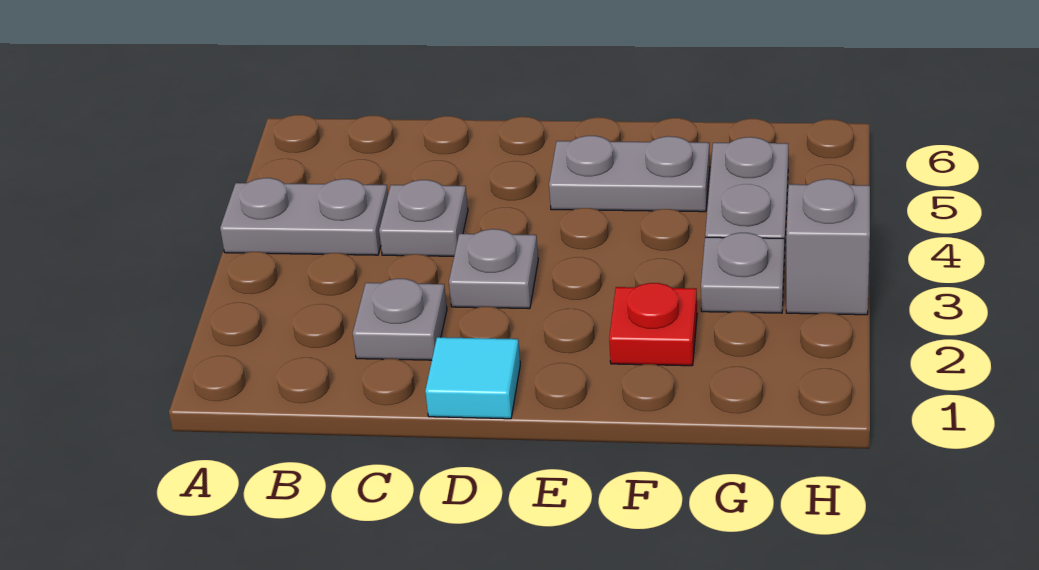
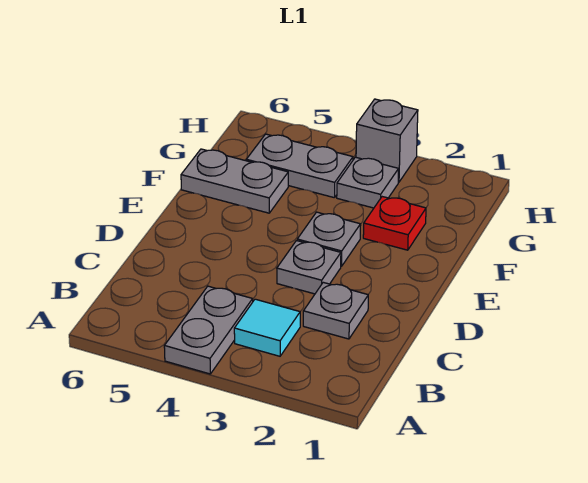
grey 1x1 plate [379,180,468,256] -> grey 1x1 plate moved to [297,212,361,266]
cyan 1x1 tile [425,337,520,419] -> cyan 1x1 tile moved to [234,299,300,356]
grey 1x2 plate [549,136,710,212] -> grey 1x2 plate turned to [181,149,288,213]

